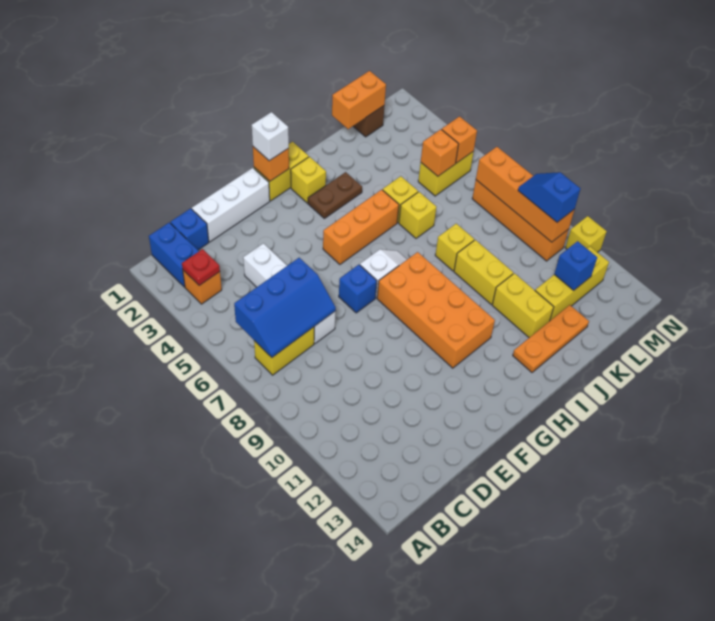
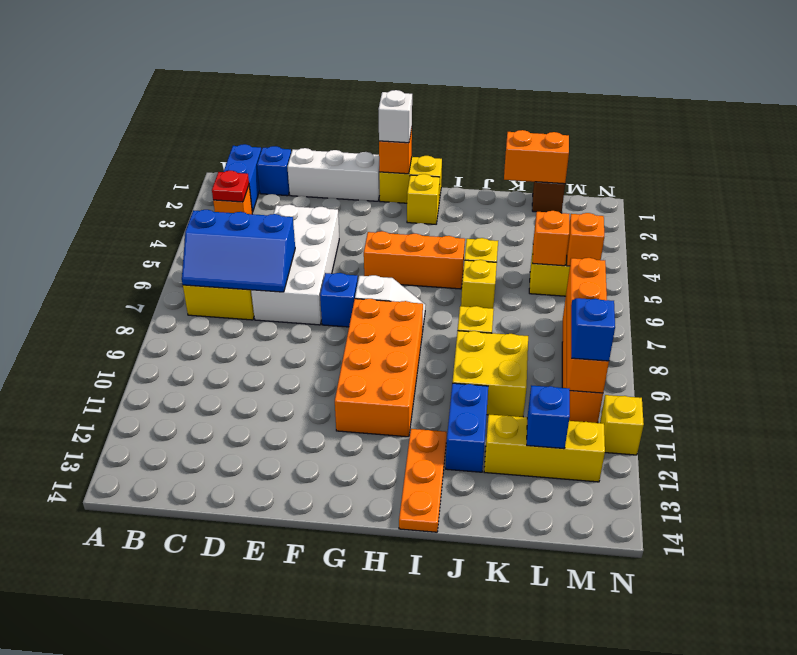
white 1x4 brick [243,243,336,343] -> white 2x4 brick [251,204,339,325]
brown 1x2 plate [308,172,362,218] -> none
orange 1x3 plate [513,305,589,372] -> orange 1x3 plate turned to [399,429,447,532]
yellow 1x2 brick [454,240,513,304] -> yellow 2x2 brick [452,331,528,417]
yellow 1x2 brick [492,273,554,338] -> blue 1x2 brick [446,383,488,472]

